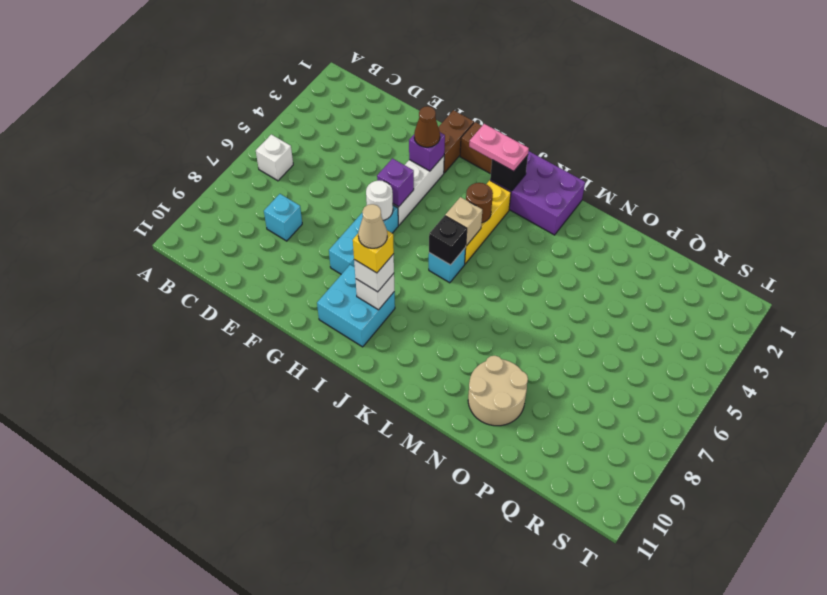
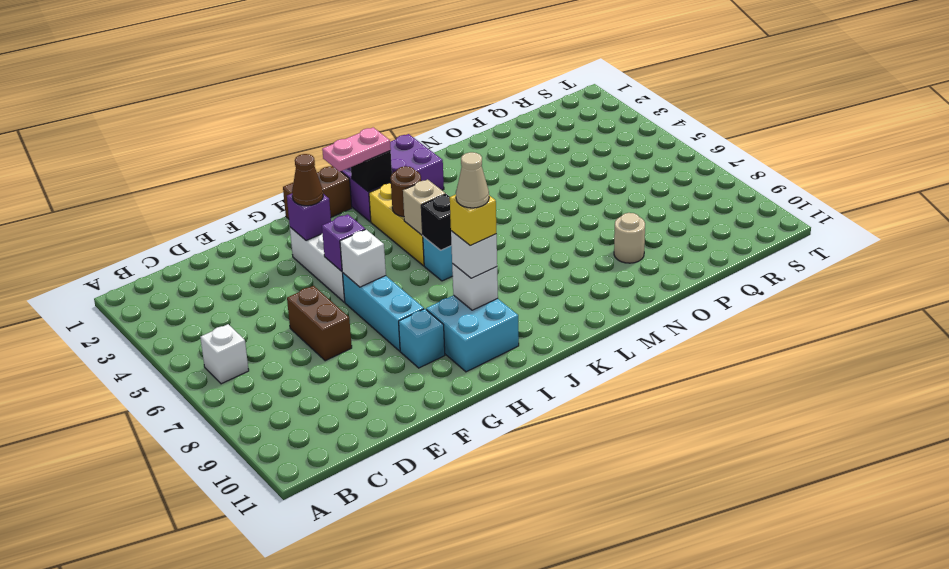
cyan 1x1 brick [264,194,302,241] -> cyan 1x1 brick moved to [399,309,445,368]
brown 1x2 brick [438,110,474,173] -> brown 1x2 brick moved to [287,286,352,361]
white 1x1 round brick [366,180,393,220] -> white 1x1 brick [340,229,386,287]
tan 2x2 round brick [468,356,528,426] -> tan 1x1 round brick [614,213,645,263]

